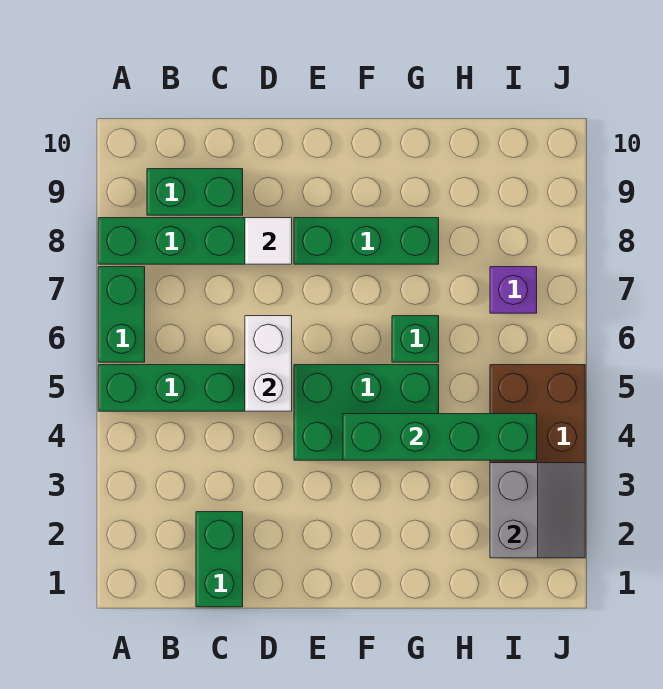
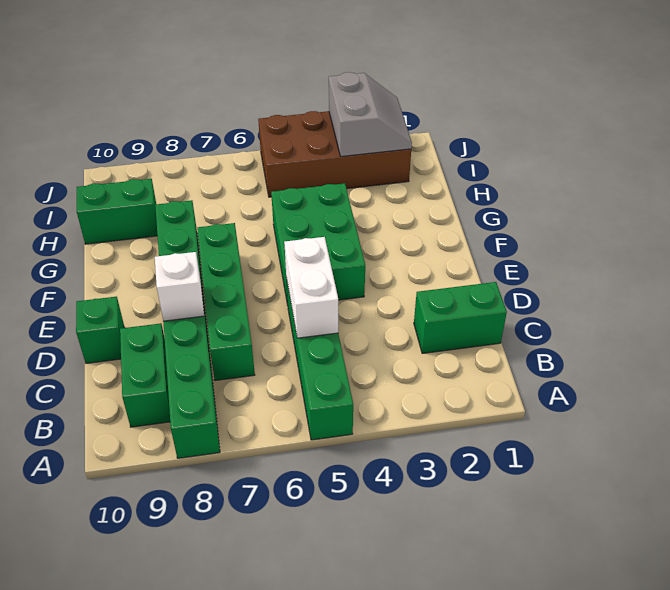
green 1x2 brick [98,267,145,362] -> green 1x2 brick moved to [77,179,158,244]
white 1x2 brick [245,316,292,411] -> white 1x2 brick turned to [284,237,338,338]
white 1x1 tile [245,218,292,264] -> white 1x1 brick [155,252,204,321]
green 1x4 brick [343,414,537,460] -> green 1x4 brick moved to [197,223,255,381]
green 1x1 brick [392,316,439,362] -> green 1x1 brick moved to [76,297,125,363]
grey 2x2 slope [490,463,585,558] -> grey 2x2 slope turned to [329,72,412,156]
purple 1x1 brick [490,267,537,313] -> none

